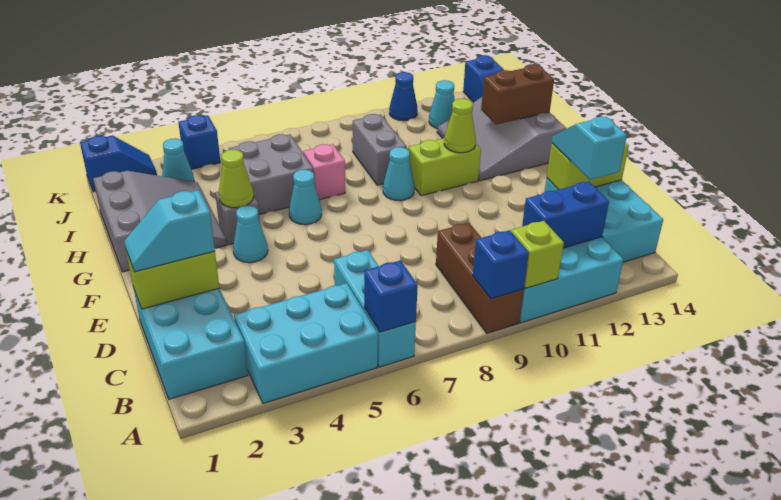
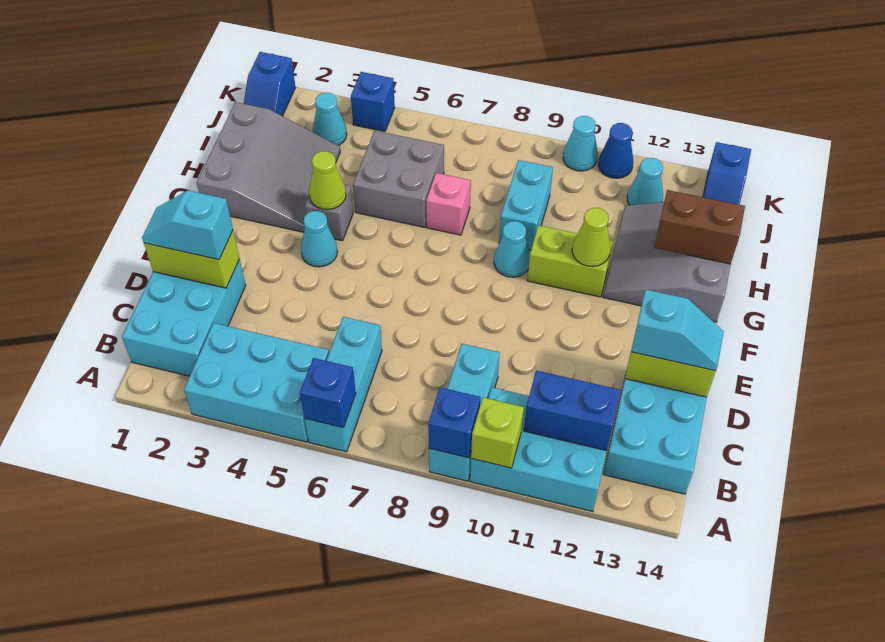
brown 1x3 brick [436,223,524,333] -> cyan 1x3 brick [429,344,500,481]
cyan 1x2 slope [552,117,627,180] -> cyan 1x2 slope turned to [631,290,724,371]
cyan 1x1 cone [289,170,322,225] -> cyan 1x1 cone moved to [563,116,598,171]
grey 1x2 brick [353,114,407,185] -> cyan 1x2 brick [499,160,553,250]
blue 1x2 slope [80,135,157,192] -> blue 1x2 slope turned to [244,52,295,116]

